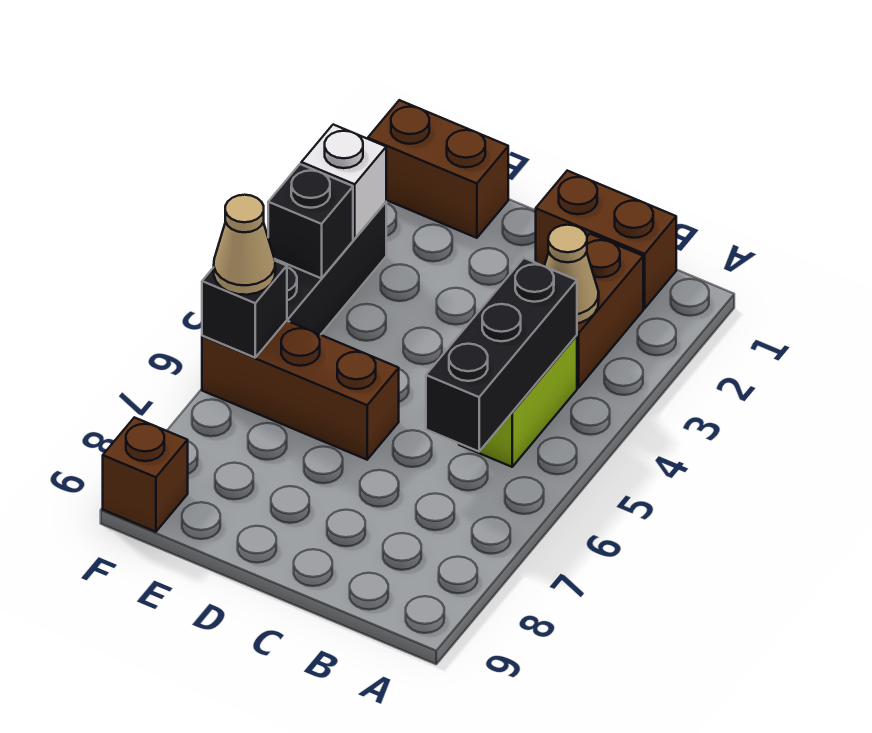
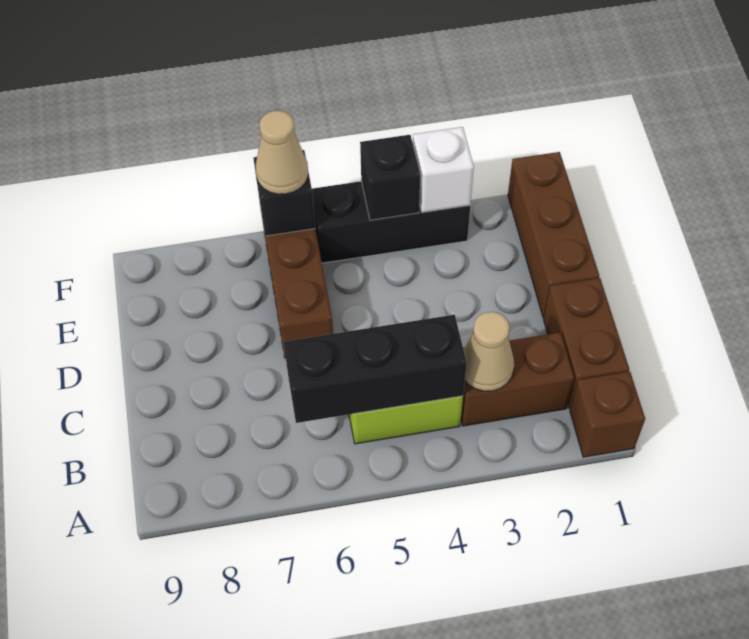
brown 1x2 brick [368,100,508,238] -> brown 1x3 brick [508,152,599,317]
brown 1x1 brick [103,417,188,532] -> brown 1x1 brick moved to [570,371,645,457]

